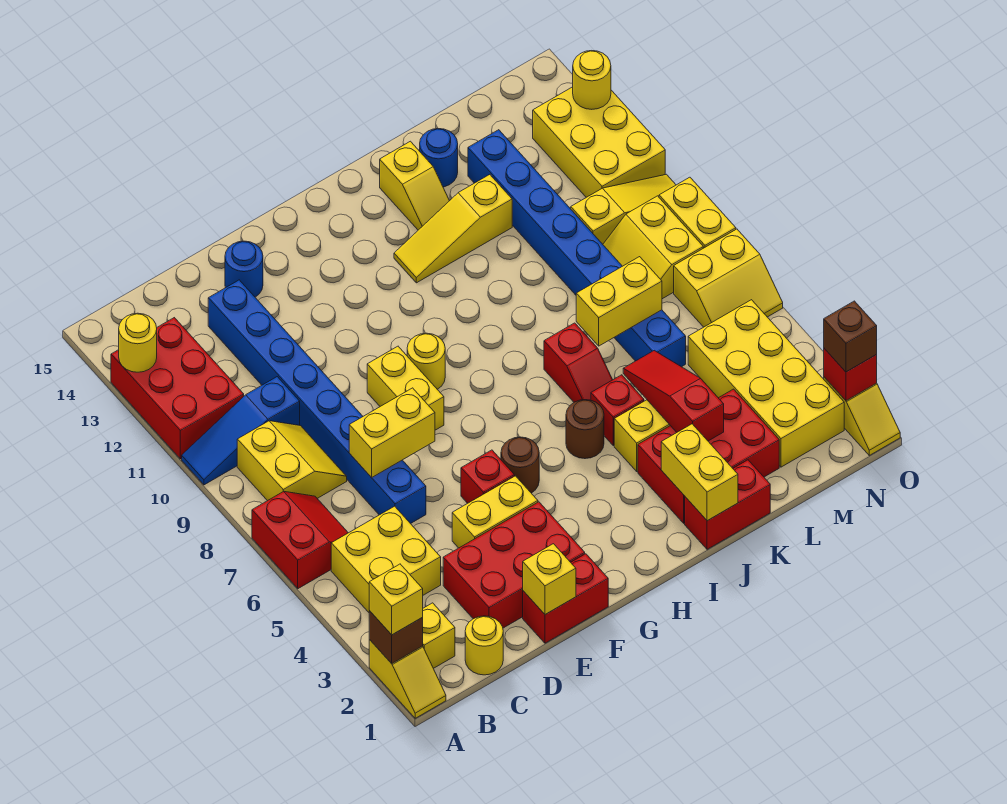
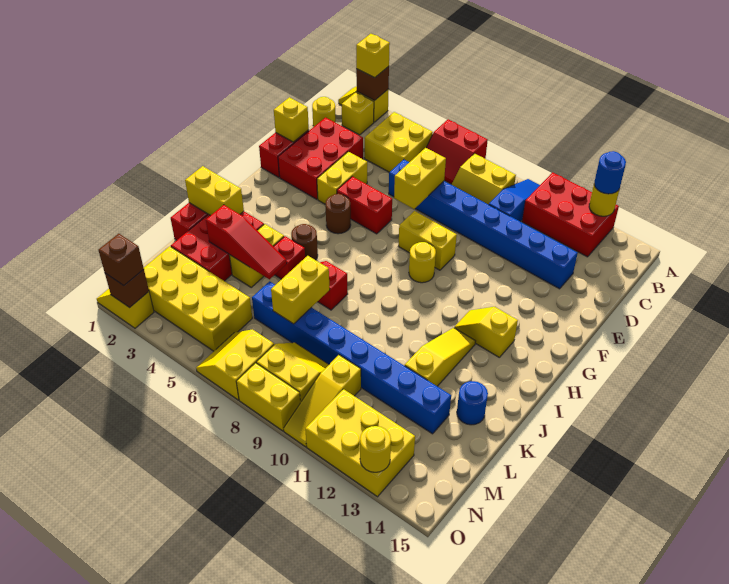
blue 1x1 round brick [225,241,263,297] -> blue 1x1 round brick moved to [594,151,626,194]
red 1x1 brick [461,450,514,503] -> red 1x2 brick [337,176,392,234]
yellow 1x2 slope [380,141,449,230] -> yellow 1x2 slope moved to [454,307,518,357]
red 1x1 brick [824,349,877,401] -> brown 1x1 brick [105,270,149,308]

